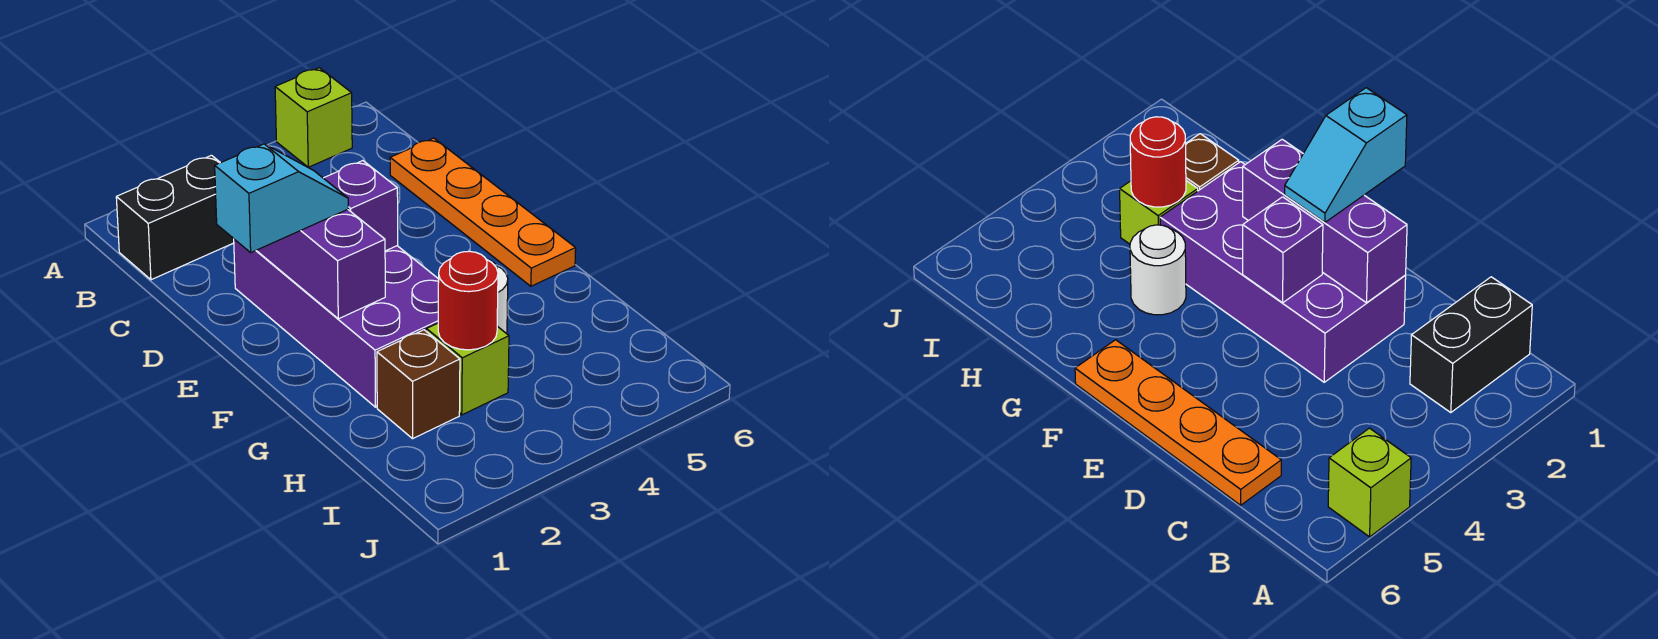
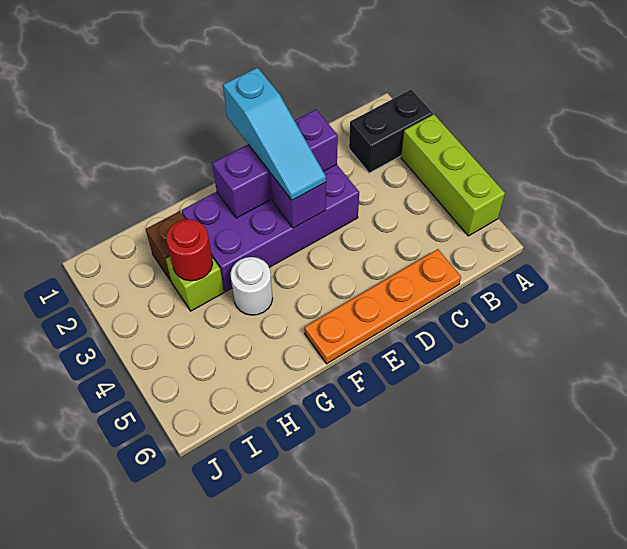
lime 1x1 brick [275,68,352,167] -> lime 1x3 brick [401,114,505,236]
black 1x2 brick [116,155,234,280] -> black 1x2 brick turned to [349,89,433,173]
cyan 1x2 slope [215,144,348,252] -> cyan 1x3 slope [223,68,326,200]

